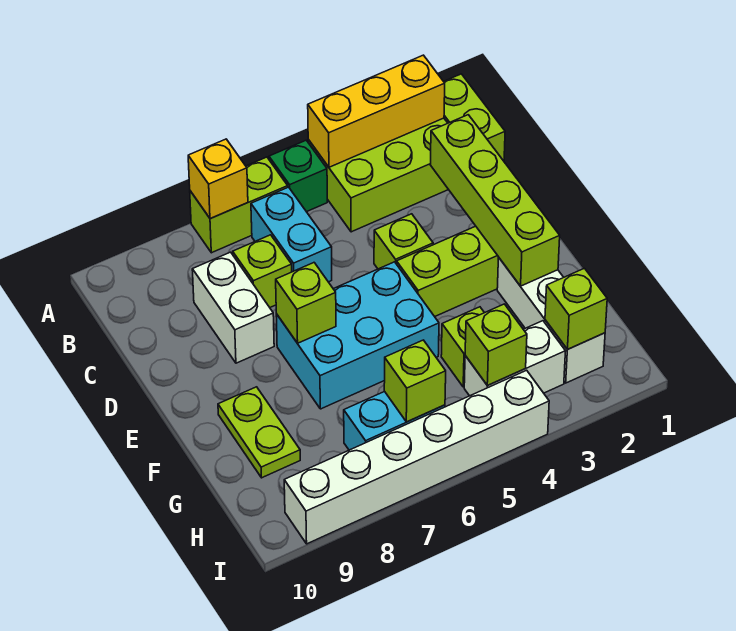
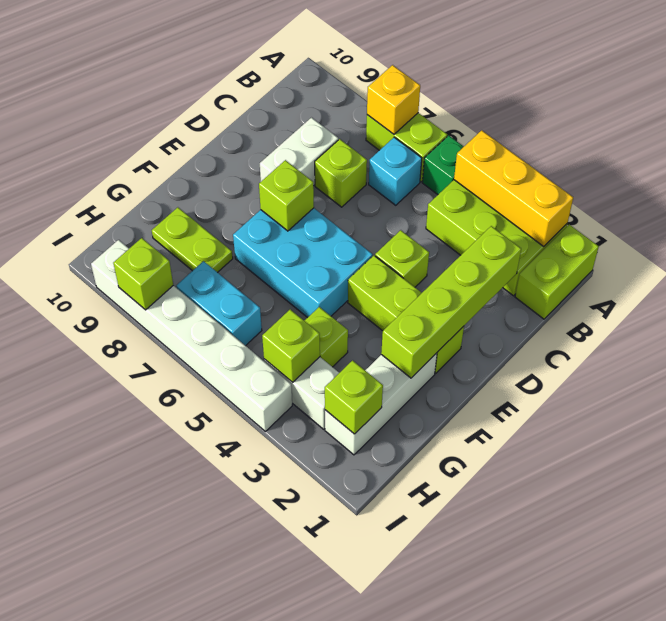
cyan 1x2 brick [251,187,332,282] -> cyan 1x1 brick [369,137,422,205]
lime 1x2 plate [218,387,300,478] -> lime 1x2 plate turned to [152,207,233,273]
lime 1x1 brick [384,340,446,422] -> lime 1x1 brick moved to [113,238,173,310]

